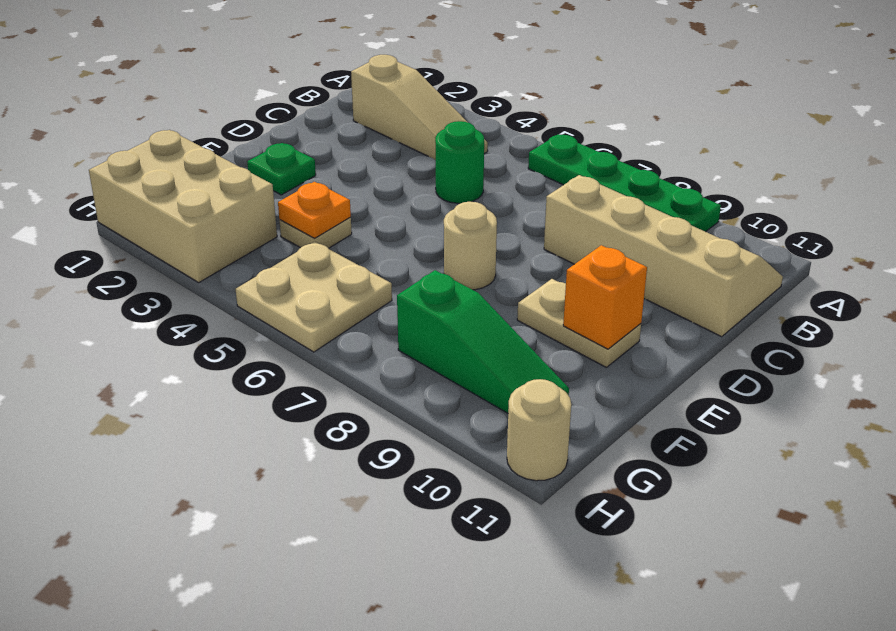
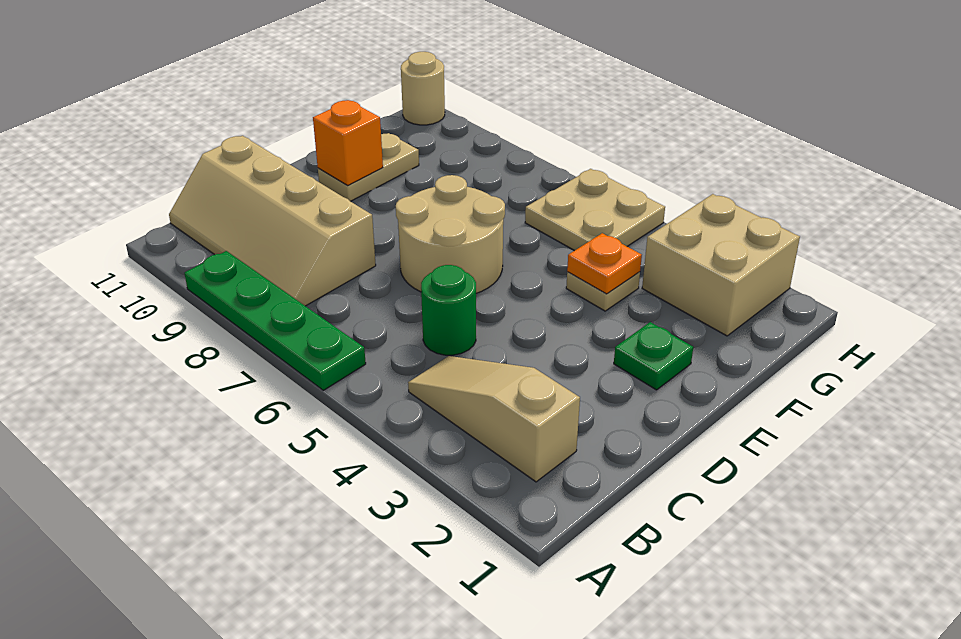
tan 1x1 round brick [444,202,497,290] -> tan 2x2 round brick [396,175,505,293]
tan 1x2 plate [517,279,641,368] -> tan 1x2 plate turned to [318,133,419,201]
tan 2x3 brick [89,130,277,282] -> tan 2x2 brick [642,194,800,336]
green 1x3 slope [397,270,569,413] -> none

